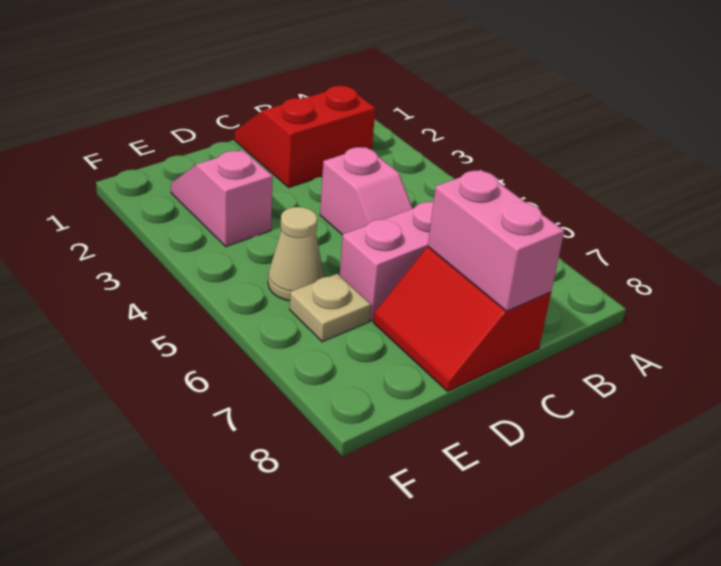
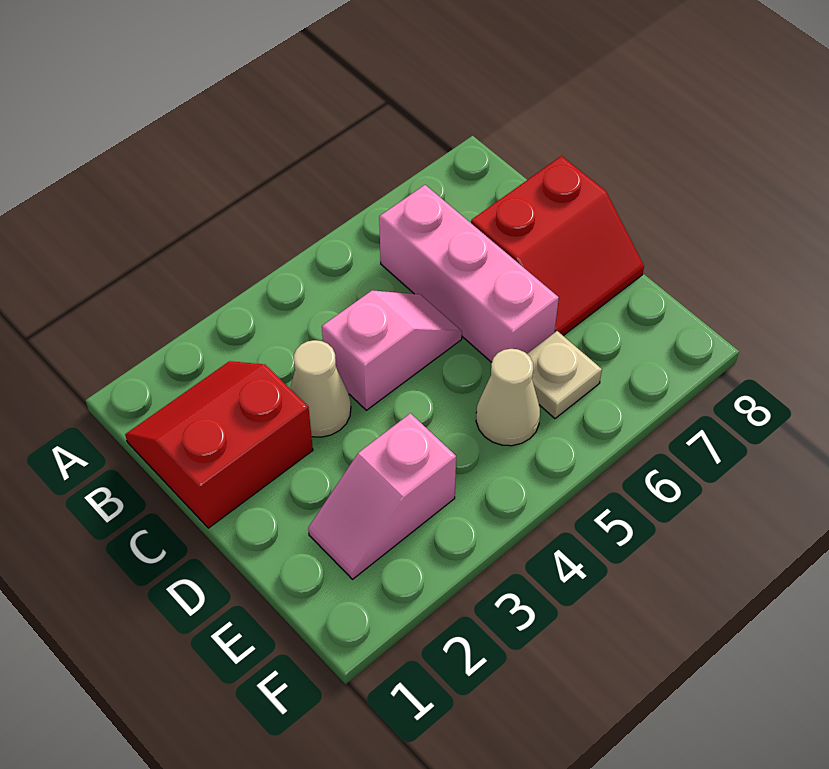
red 2x2 slope [235,86,376,188] -> red 2x2 slope turned to [125,361,313,528]
none -> tan 1x1 cone [290,340,351,437]
pink 1x2 brick [428,170,564,311] -> none

